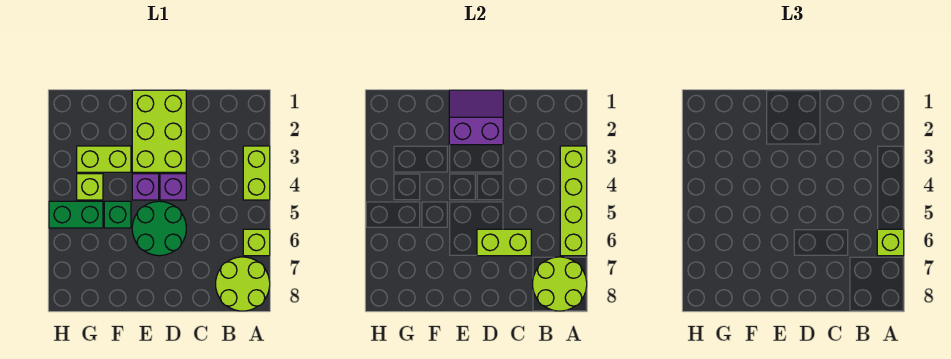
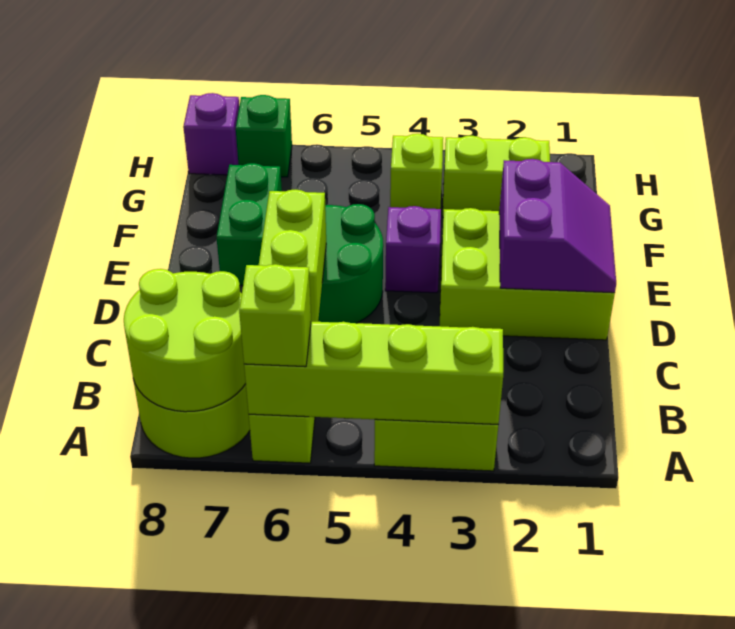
purple 1x1 brick [160,174,186,200] -> purple 1x1 brick moved to [183,93,239,175]
lime 1x2 brick [77,146,131,172] -> lime 1x2 brick turned to [443,136,550,216]
green 1x1 brick [104,201,131,228] -> green 1x1 brick moved to [236,95,292,177]
green 1x2 brick [49,201,103,228] -> green 1x2 brick moved to [217,163,282,285]

